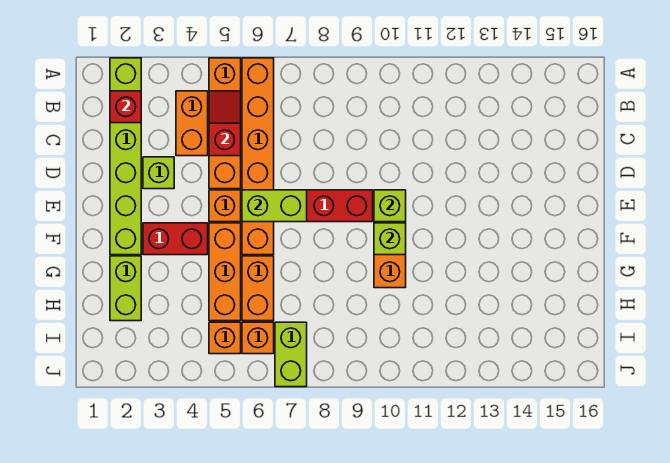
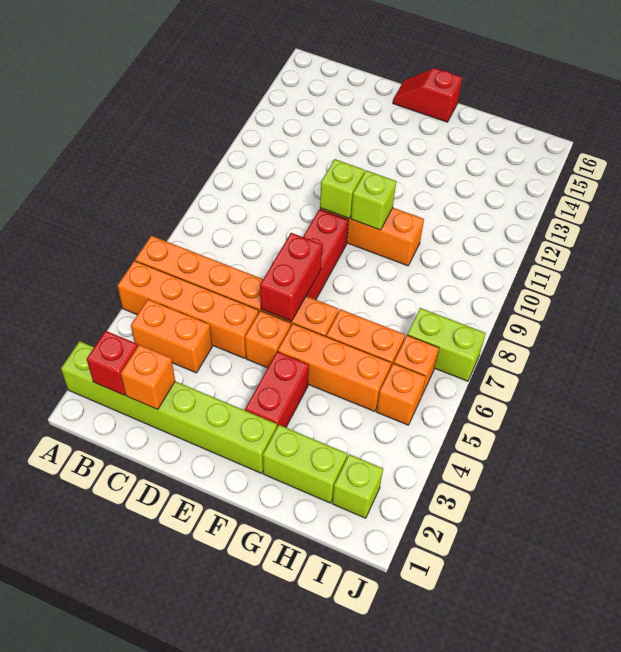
red 1x2 slope [209,91,241,156] -> red 1x2 slope moved to [393,68,462,122]
none -> orange 1x1 brick [121,345,175,409]
lime 1x1 brick [143,157,174,189] -> lime 1x1 brick moved to [332,454,383,518]
lime 1x2 brick [242,190,307,222] -> red 1x2 brick [260,233,322,321]

